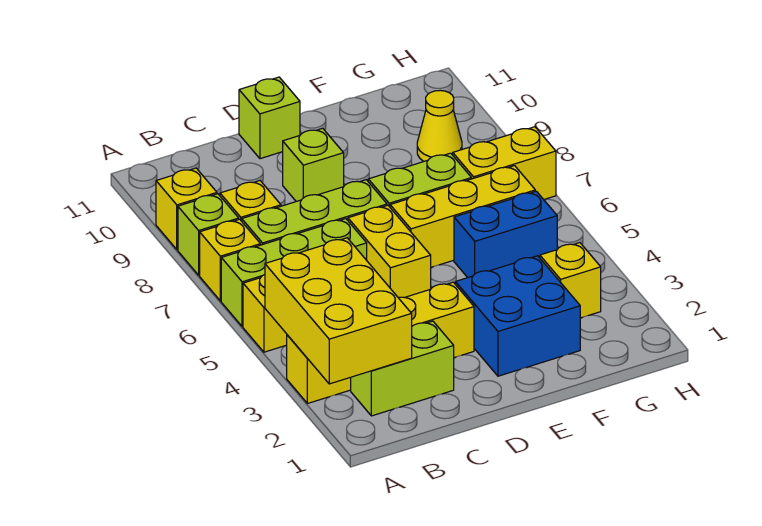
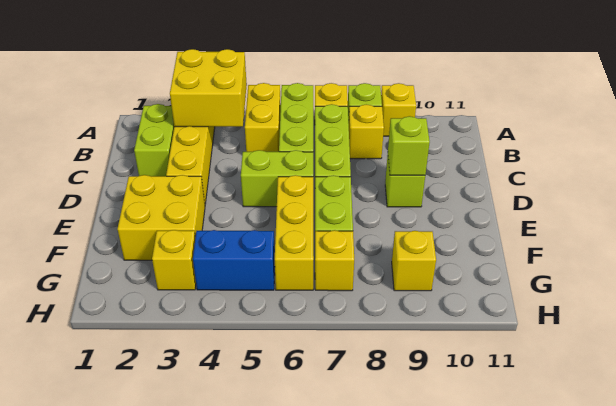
yellow 2x3 brick [265,238,412,384] -> yellow 2x2 brick [170,49,247,127]
yellow 1x2 brick [348,205,431,298] -> lime 1x2 brick [241,150,313,207]
lime 1x1 brick [239,77,300,159] -> lime 1x1 brick moved to [388,116,430,175]
blue 2x2 brick [455,256,580,376] -> yellow 2x2 brick [117,175,205,260]
blue 1x2 brick [454,191,557,278] -> blue 1x2 brick turned to [193,230,275,290]
yellow 1x2 brick [453,127,556,200] -> yellow 1x1 brick [315,230,354,291]
yellow 1x1 cone [417,90,462,161] -> yellow 1x1 brick [392,231,436,291]

